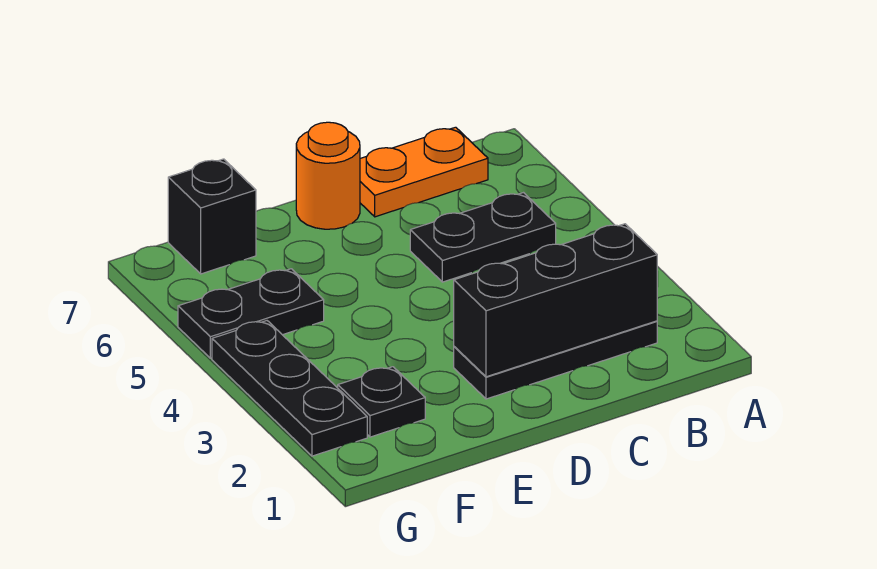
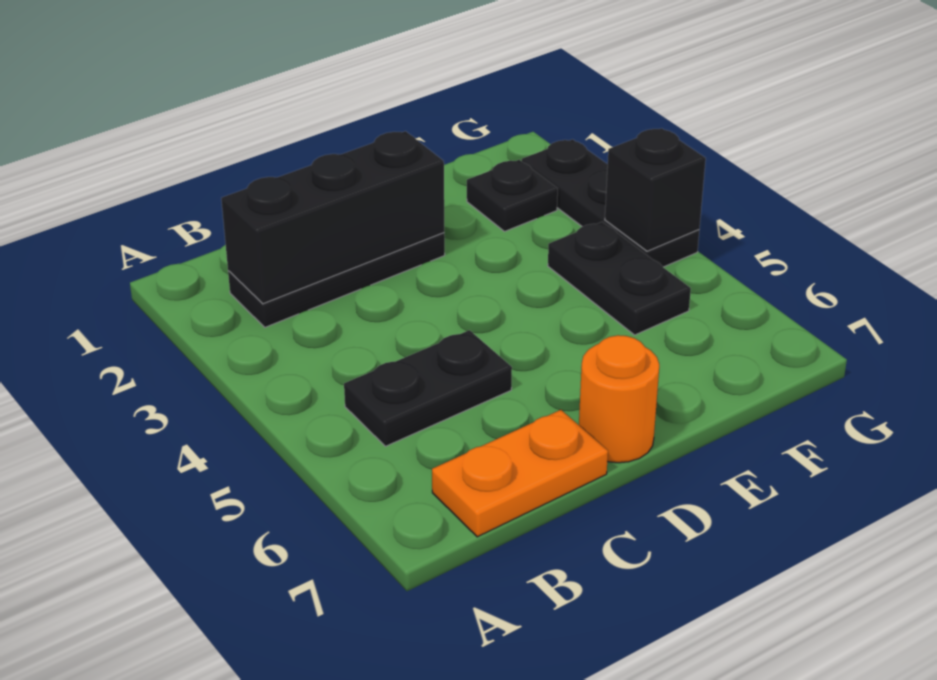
black 1x2 plate [178,269,324,358] -> black 1x2 plate turned to [548,222,691,335]
black 1x1 brick [168,159,256,274] -> black 1x1 brick moved to [605,128,706,251]

